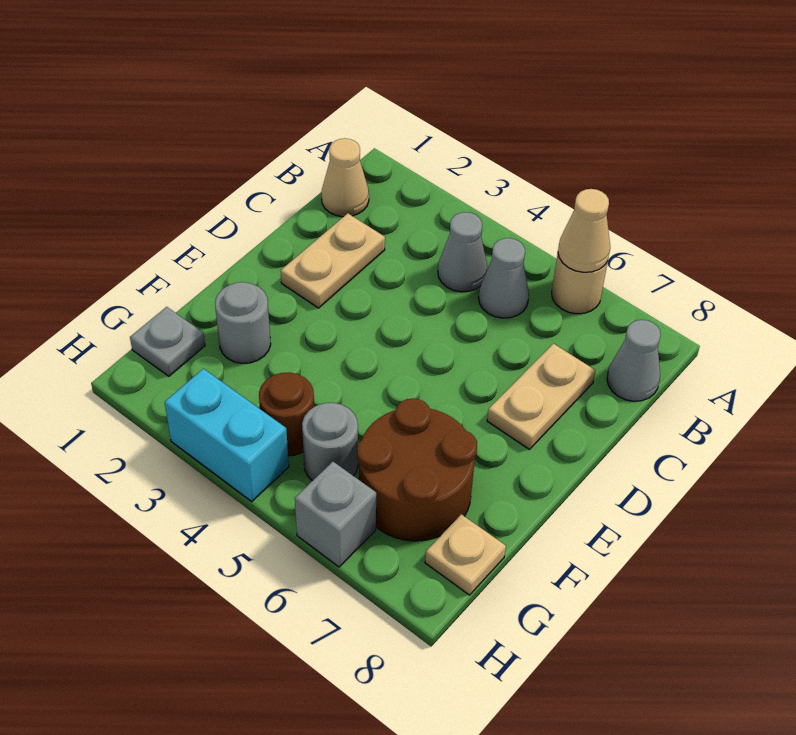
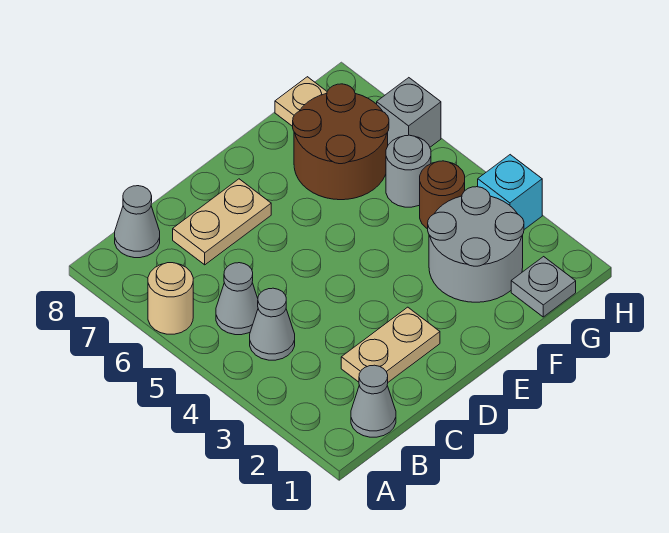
tan 1x1 cone [558,189,610,272] -> none
tan 1x1 cone [321,138,369,217] -> grey 1x1 cone [351,365,396,437]
grey 1x1 round brick [215,282,271,363] -> grey 2x2 round brick [428,187,524,302]
cyan 1x2 brick [165,369,289,502] -> cyan 1x1 brick [478,155,542,229]

